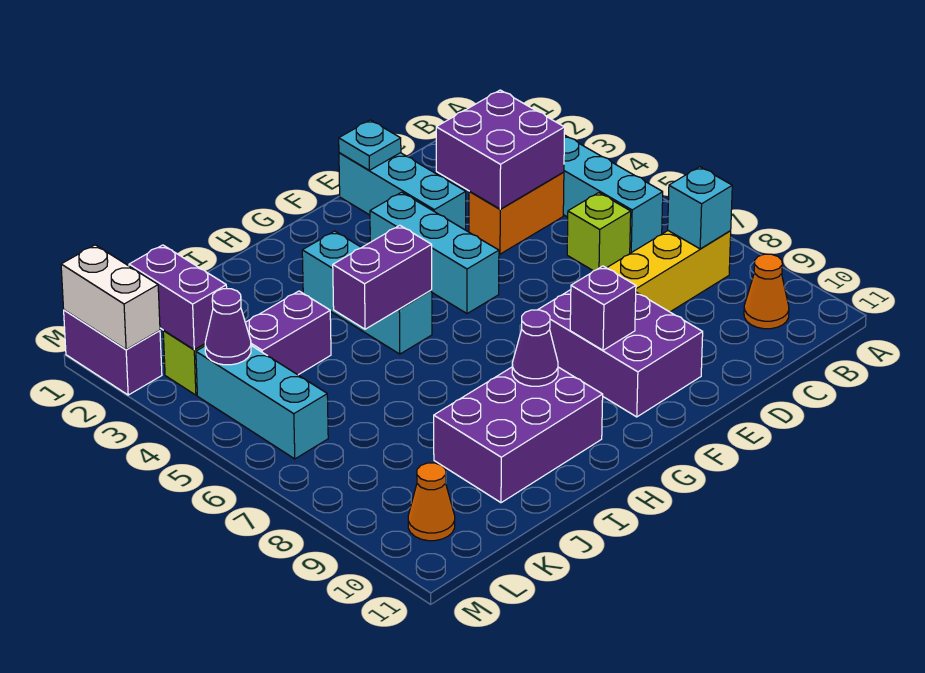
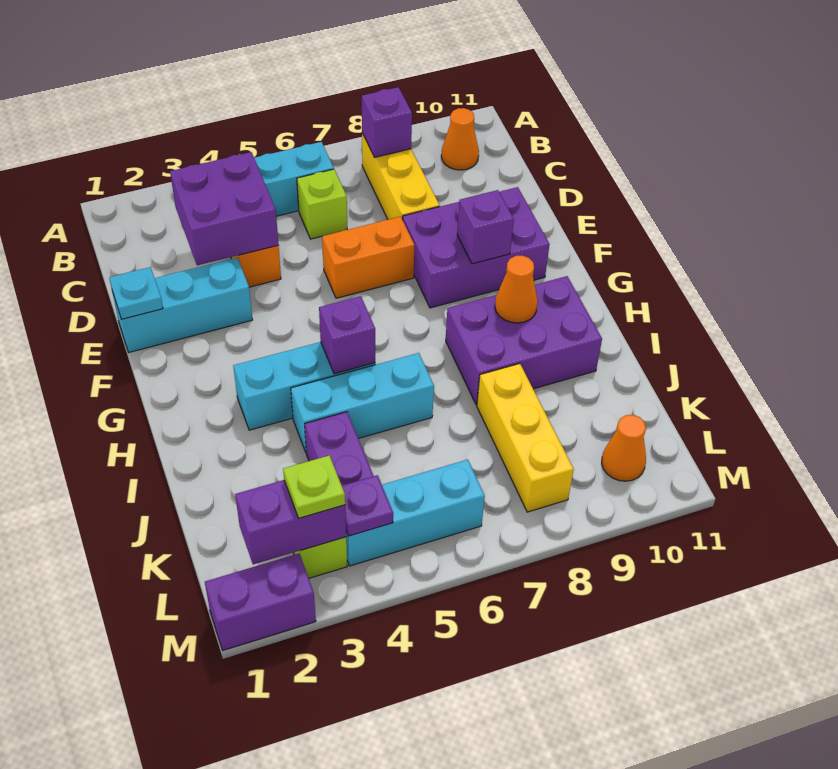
cyan 1x1 brick [668,167,732,249] -> purple 1x1 brick [362,87,412,157]
none -> orange 1x2 brick [322,217,414,298]
cyan 1x3 brick [370,192,499,314] -> cyan 1x3 brick moved to [291,353,434,452]
purple 1x2 brick [333,225,432,329] -> purple 1x1 brick [319,296,375,374]
purple 2x3 brick [434,367,603,503] -> purple 2x3 brick turned to [446,276,602,405]
purple 1x1 cone [512,310,558,386] -> orange 1x1 cone [495,256,538,323]
none -> yellow 1x3 brick [477,364,574,512]
none -> lime 1x1 plate [283,455,345,518]
purple 1x1 cone [205,289,251,365] -> purple 1x1 plate [342,475,393,536]
white 1x2 brick [61,245,160,350] -> none

